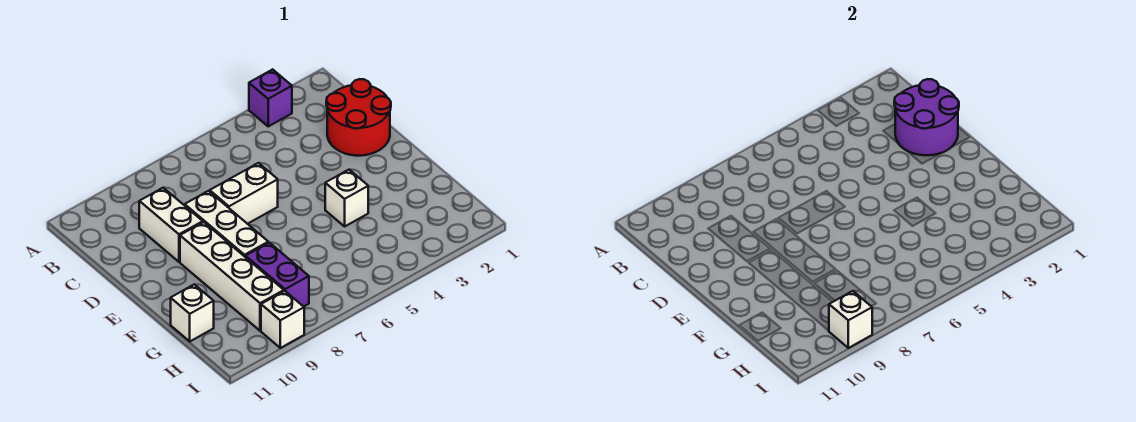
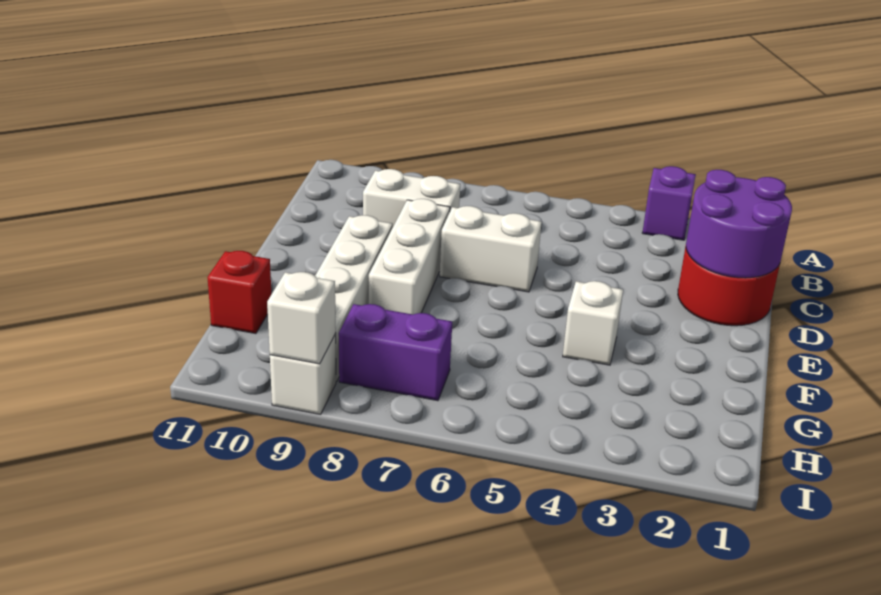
white 1x2 brick [139,188,203,262] -> white 1x2 brick turned to [363,169,460,226]
purple 1x2 brick [246,243,309,307] -> purple 1x2 brick turned to [339,304,452,401]
white 1x1 brick [171,284,214,341] -> red 1x1 brick [207,251,271,334]

